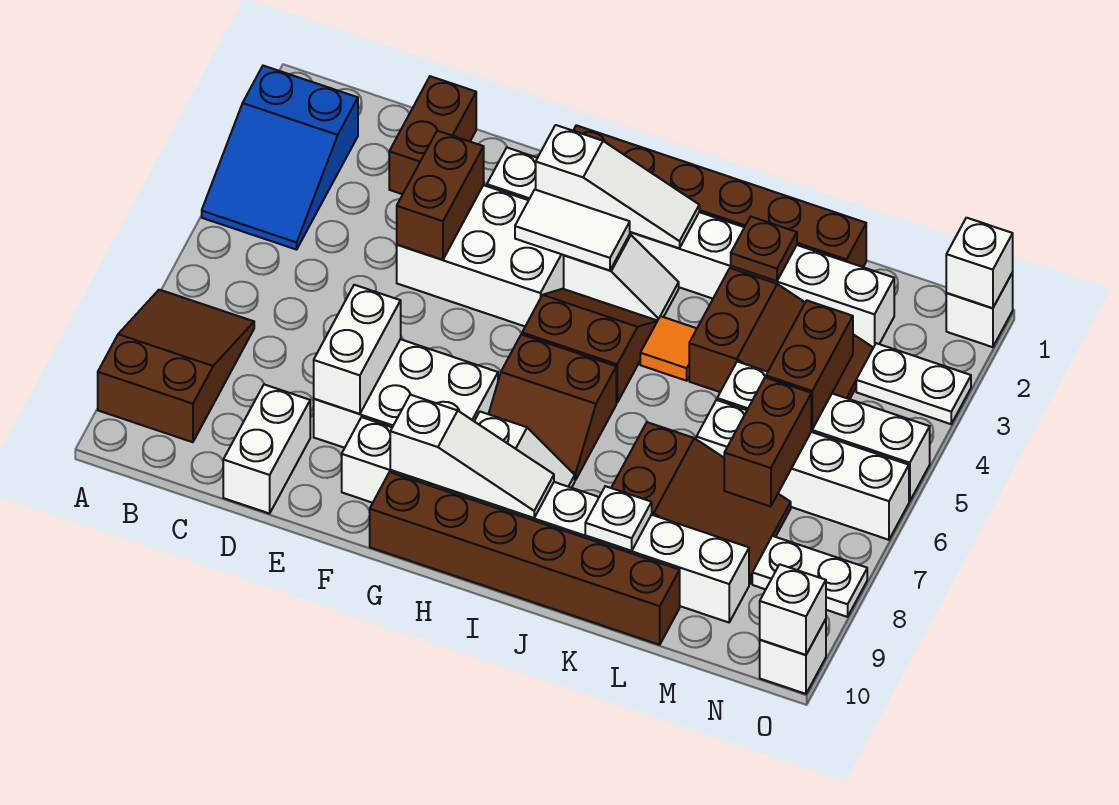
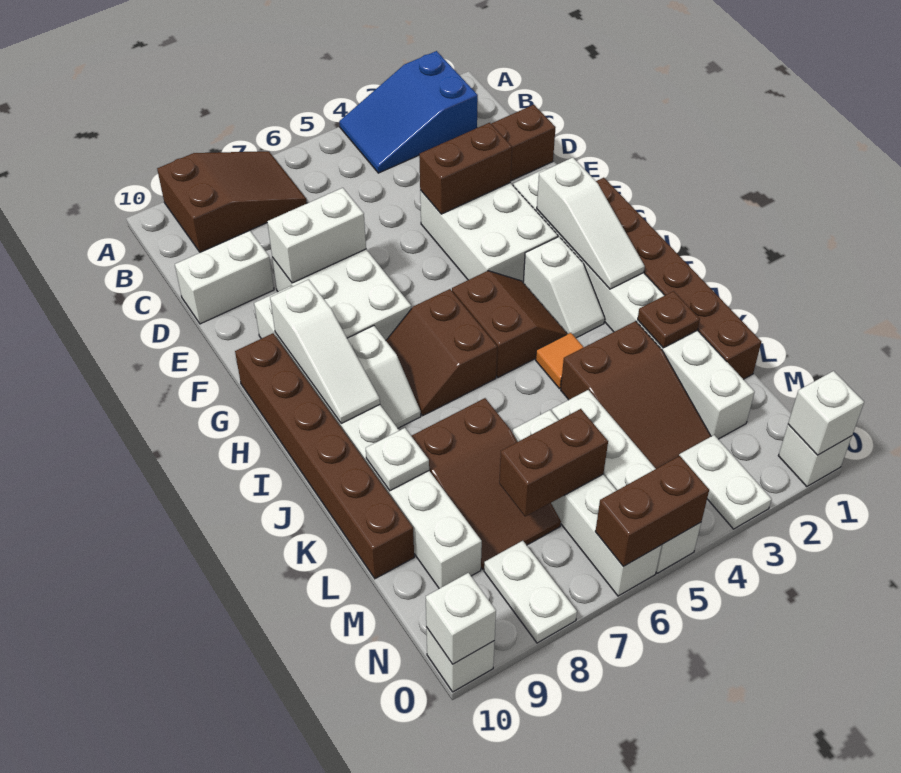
white 1x2 tile [515,190,630,271] -> none
brown 1x2 brick [766,300,853,429] -> brown 1x2 brick moved to [595,456,709,567]

